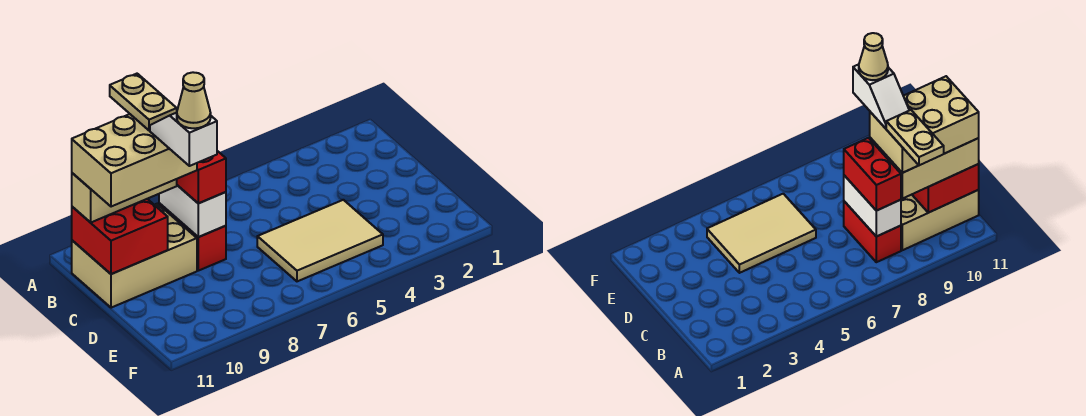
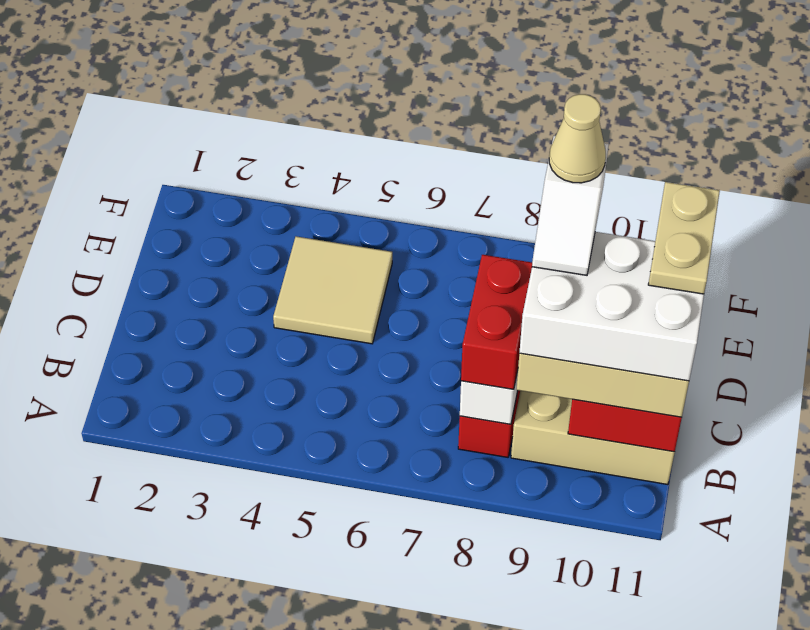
tan 1x2 plate [110,74,177,130] -> tan 1x2 plate moved to [648,182,720,294]
tan 2x3 brick [72,114,197,207] -> white 2x3 brick [519,232,704,381]
tan 2x3 tile [257,200,383,281] -> tan 2x2 tile [273,236,392,344]

